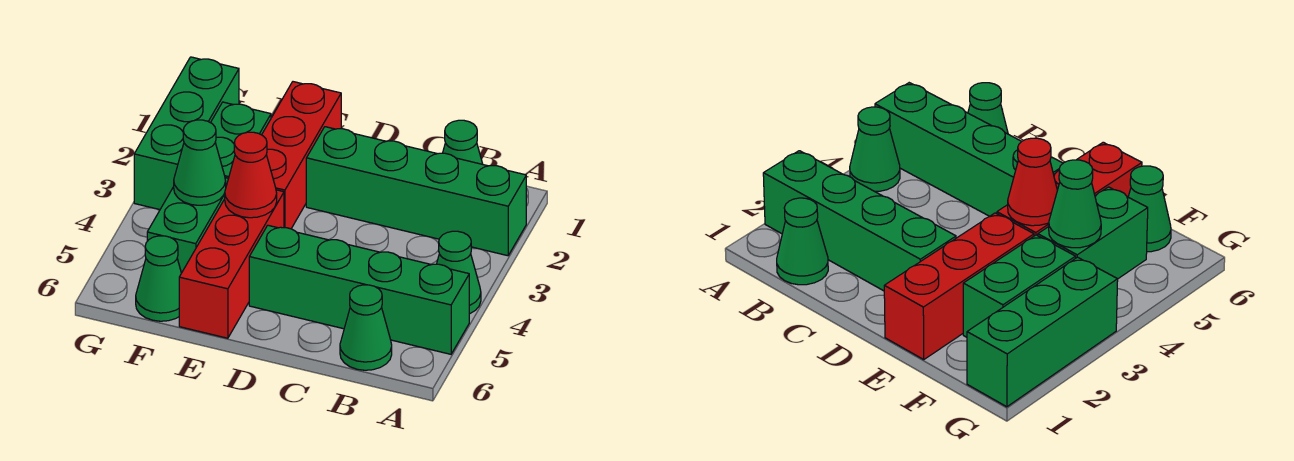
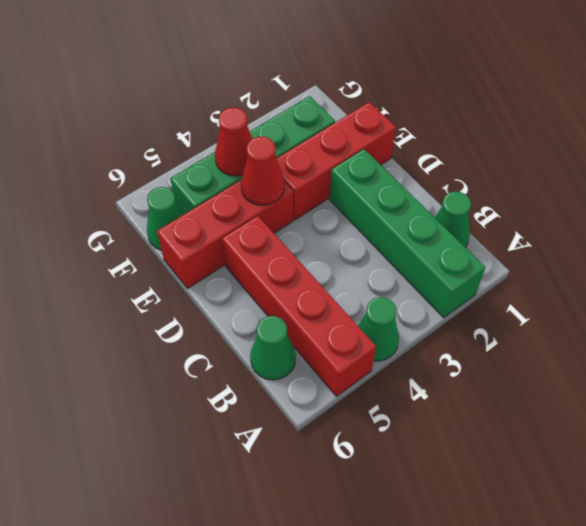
green 1x4 brick [249,225,469,354] -> red 1x4 brick [222,216,376,396]
green 1x1 cone [174,120,226,205] -> red 1x1 cone [215,108,252,176]
green 1x3 brick [134,57,239,210] -> none

